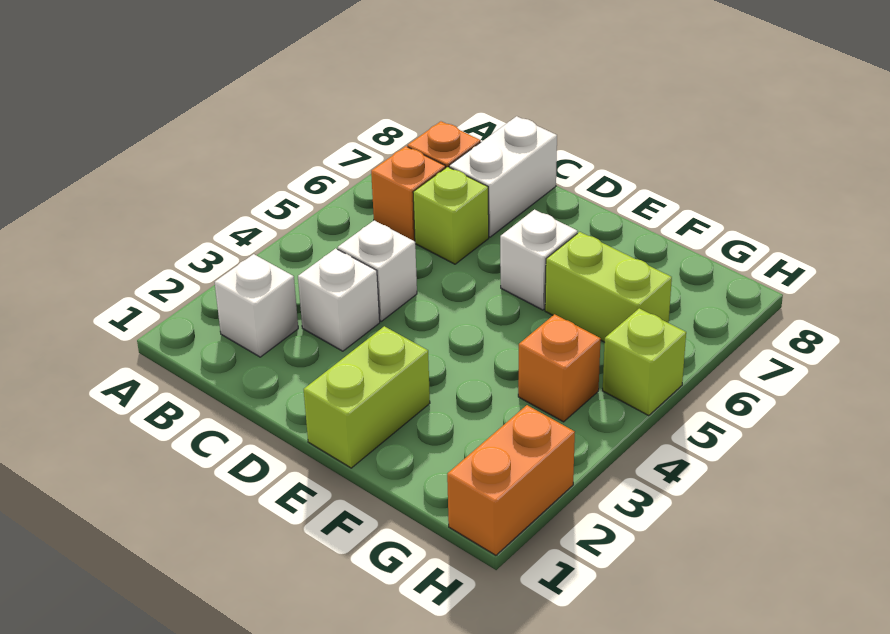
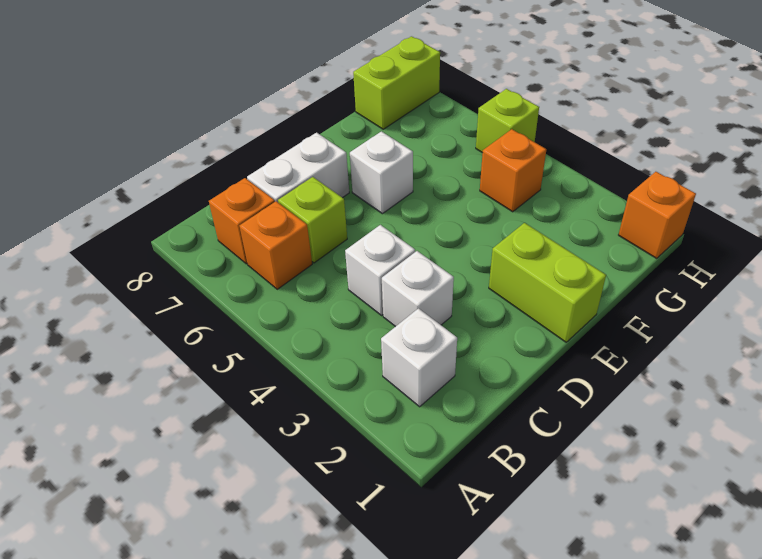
white 1x2 brick [449,116,557,237] -> white 1x2 brick turned to [247,133,349,202]
lime 1x2 brick [545,232,672,342] -> lime 1x2 brick moved to [353,36,440,129]
orange 1x2 brick [447,405,575,555] -> orange 1x1 brick [619,172,696,258]

